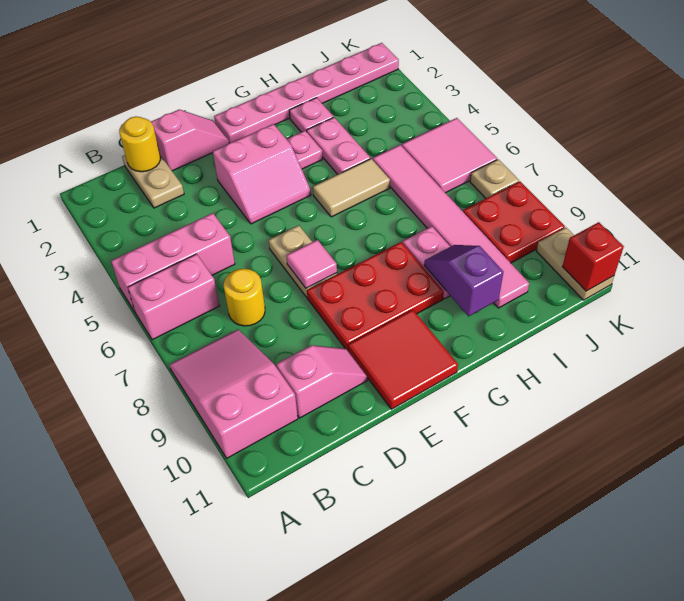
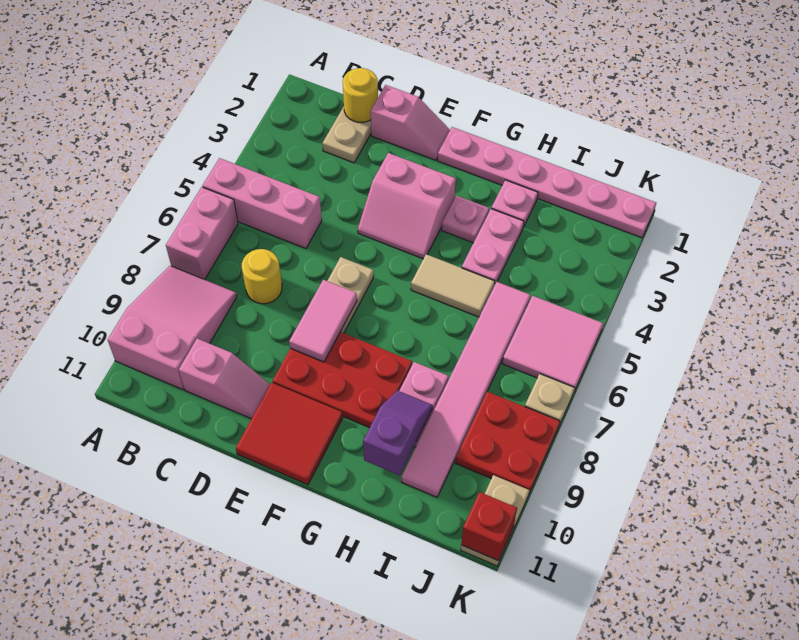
pink 1x2 brick [128,254,220,340] -> pink 1x2 brick turned to [166,187,238,280]
pink 1x1 tile [286,240,337,288] -> pink 1x2 tile [289,280,357,362]

